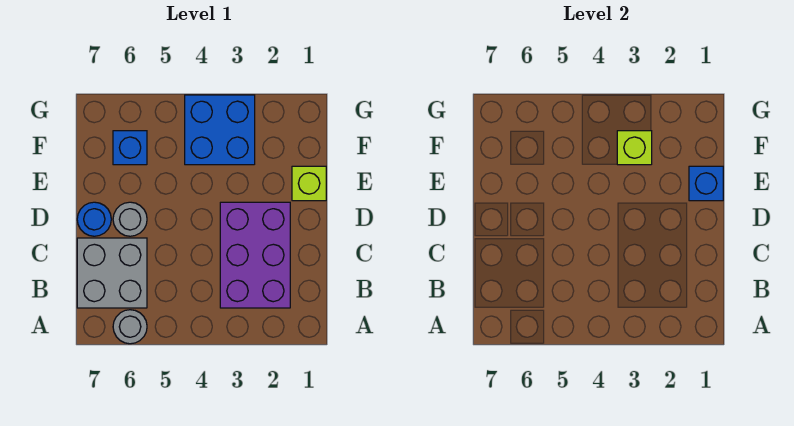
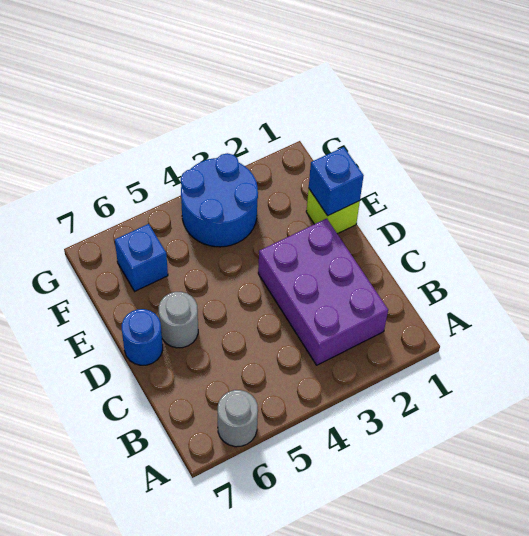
grey 2x2 brick [77,238,147,308] -> none
blue 2x2 brick [185,95,255,165] -> blue 2x2 round brick [181,153,258,247]
lime 1x1 brick [617,131,652,165] -> none

